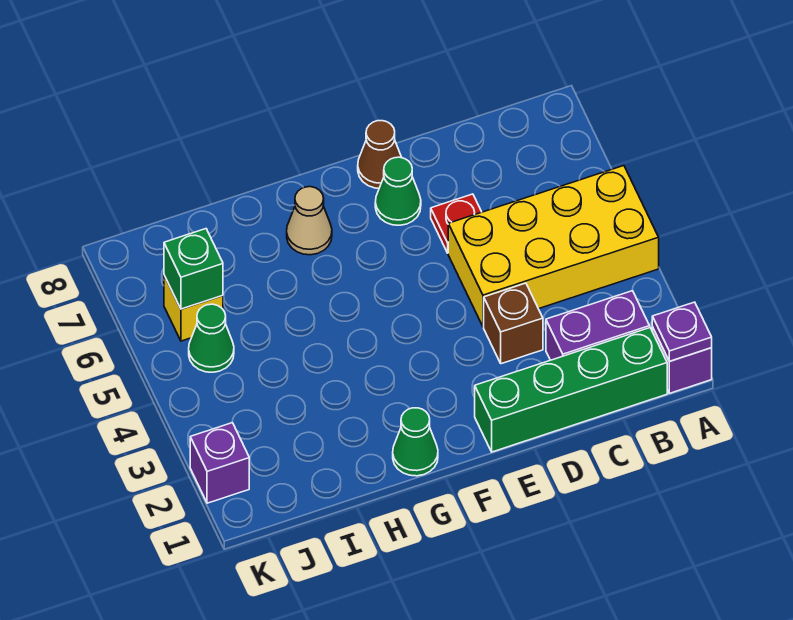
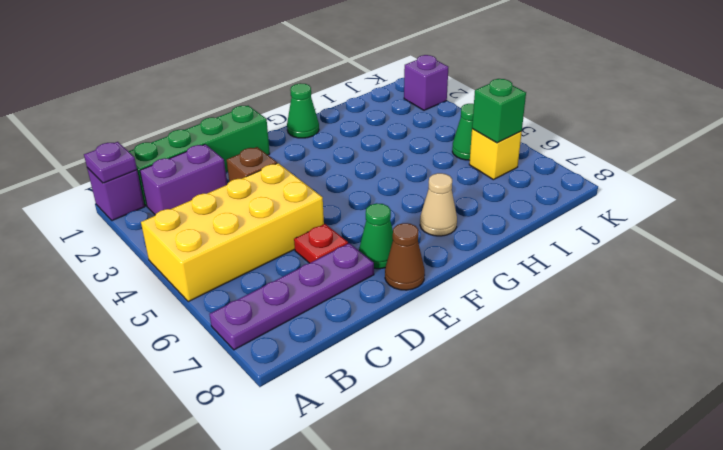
none -> purple 1x4 plate [209,243,374,350]

